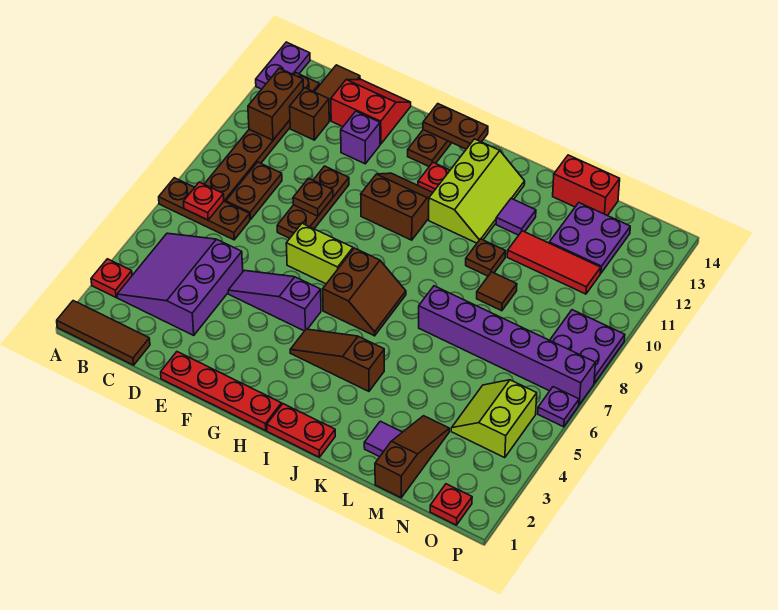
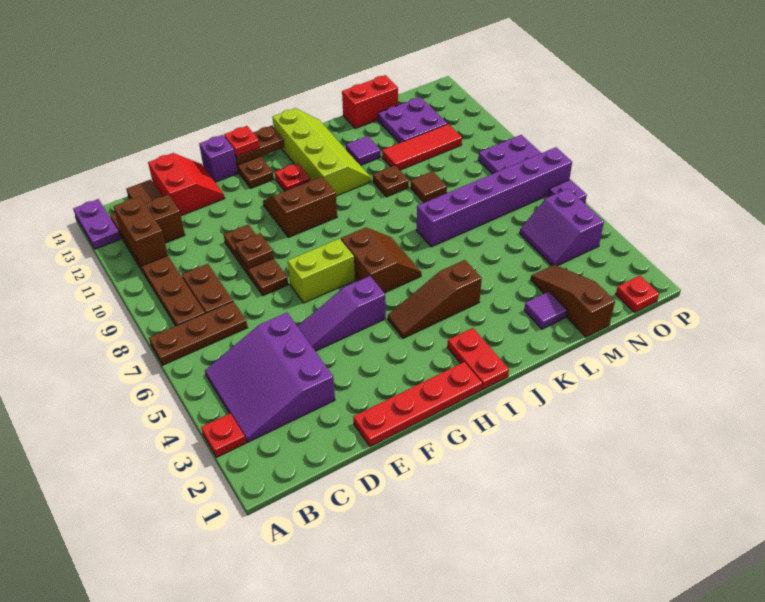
brown 1x3 tile [57,301,150,365] -> none
red 1x1 plate [183,182,224,220] -> red 1x1 plate moved to [224,126,260,157]
red 2x2 slope [331,79,411,144] -> red 2x2 slope turned to [148,153,225,216]
purple 1x1 brick [341,111,380,164] -> purple 1x1 brick moved to [199,135,238,182]
red 1x2 plate [267,404,335,457] -> red 1x2 plate turned to [447,328,509,389]
lime 2x3 slope [429,139,525,243] -> lime 2x4 slope [273,108,371,196]
lime 2x2 slope [451,380,537,458] -> purple 2x2 slope [520,189,604,266]

